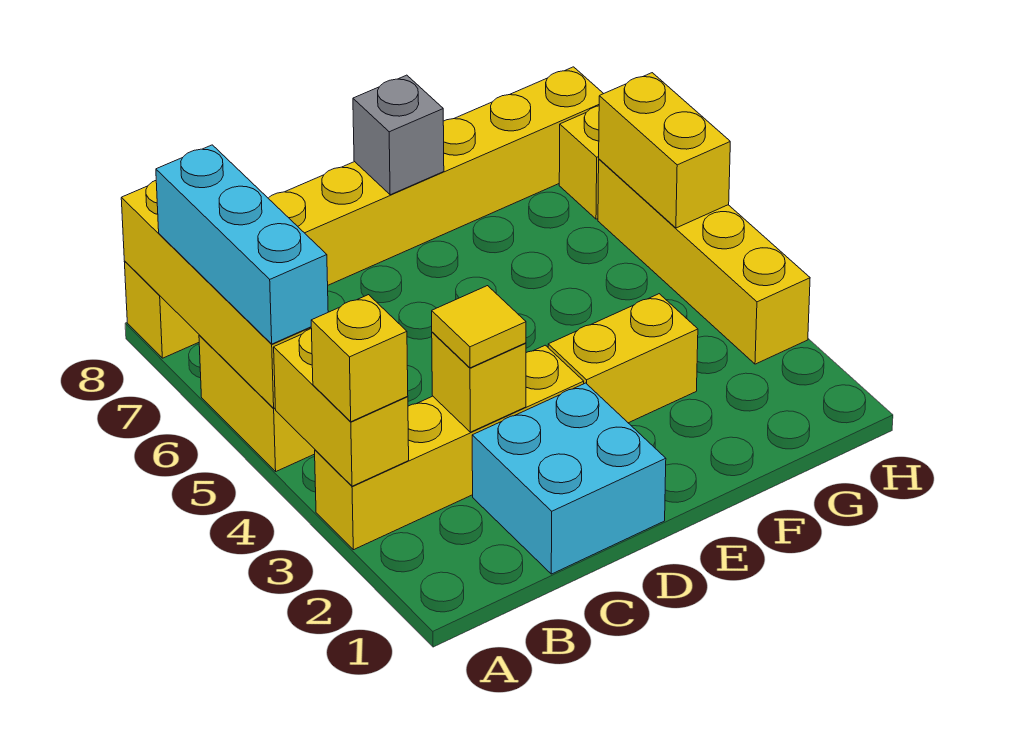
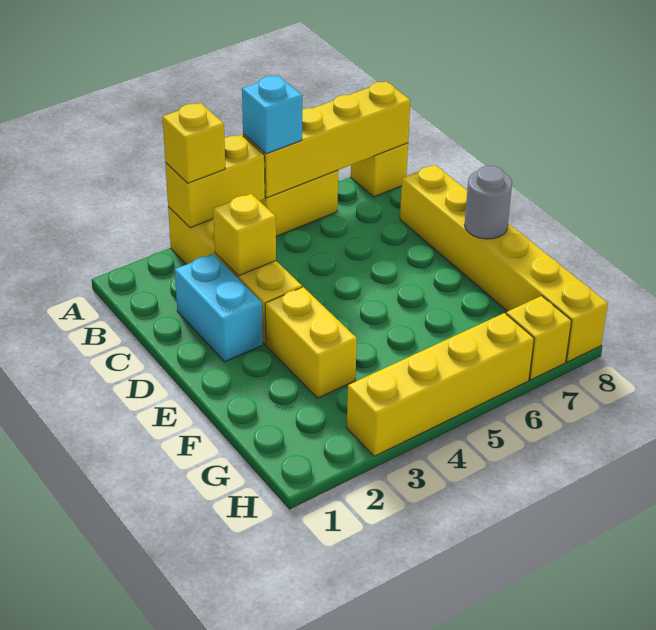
cyan 1x3 brick [156,145,328,344] -> cyan 1x1 brick [242,75,302,154]
cyan 2x2 brick [472,383,666,574] -> cyan 1x2 brick [175,254,263,362]
yellow 1x1 tile [432,286,526,368] -> none
grey 1x1 brick [353,75,444,195] -> grey 1x1 round brick [464,166,512,239]
yellow 1x2 brick [599,73,730,228] -> none

